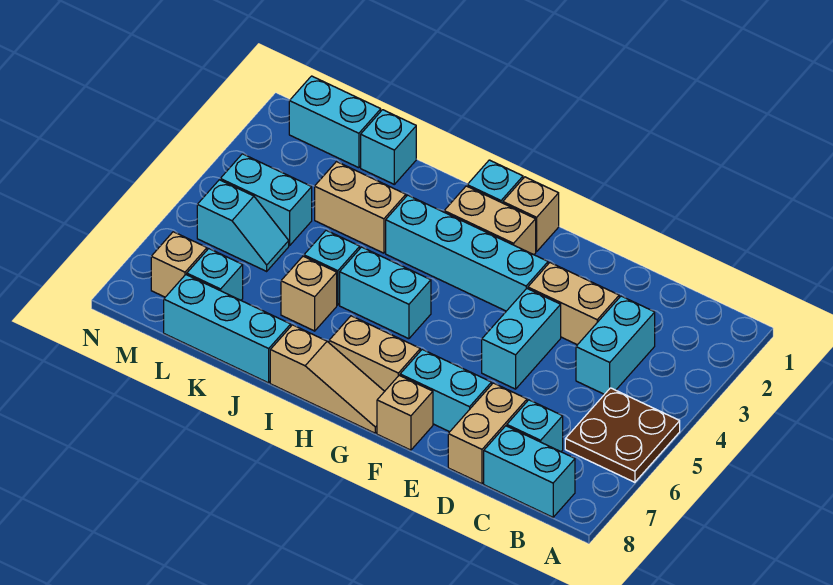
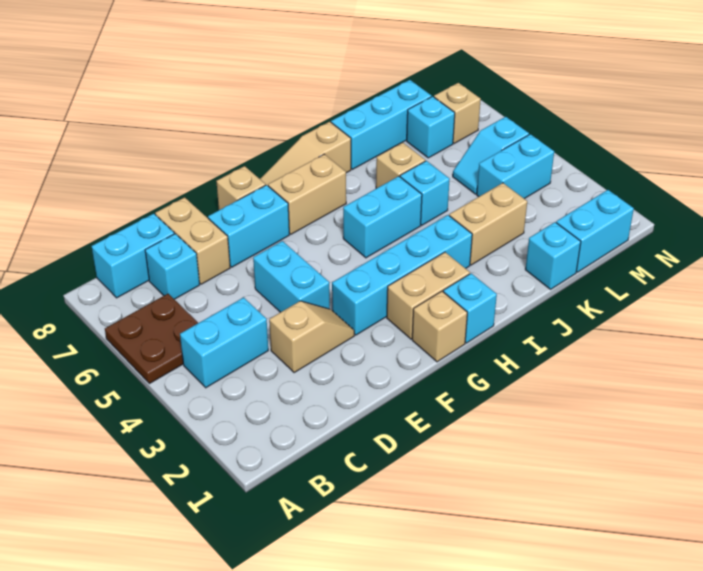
cyan 1x2 brick [576,296,655,394] -> cyan 1x2 brick turned to [180,297,268,388]
tan 1x2 brick [528,263,619,345] -> tan 1x2 slope [269,301,354,373]

